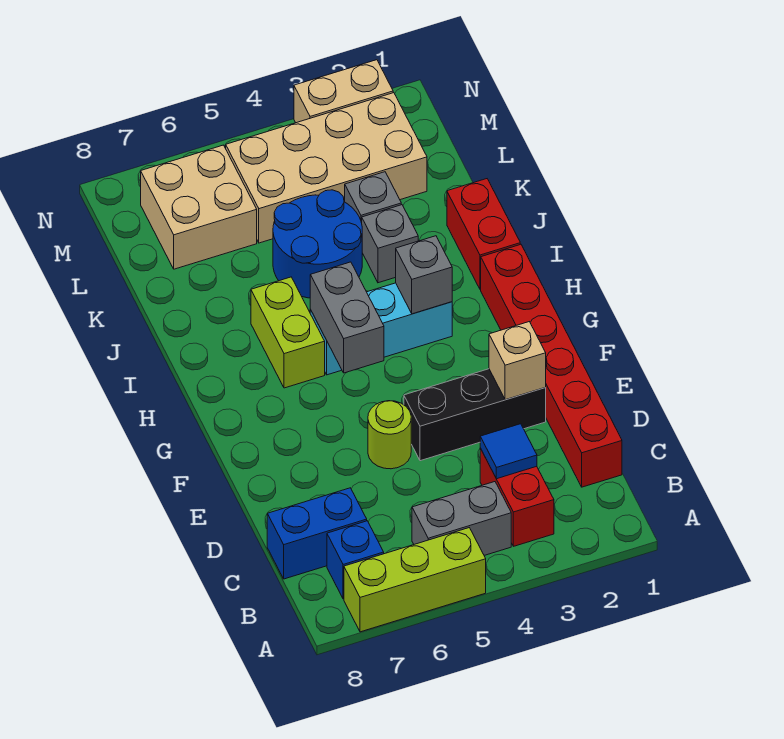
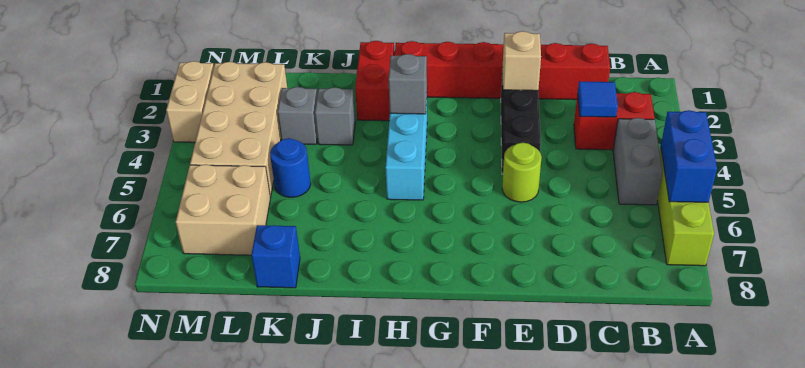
blue 1x1 brick [327,521,384,599] -> blue 1x1 brick moved to [251,225,300,288]
blue 1x2 brick [267,488,367,579] -> blue 1x2 brick moved to [661,110,717,202]
grey 1x2 brick [310,262,384,373] -> none
lime 1x2 brick [251,277,325,388] -> none
red 1x2 brick [447,179,520,289] -> red 1x2 brick turned to [355,41,394,121]
blue 2x2 round brick [273,190,362,298] -> blue 1x1 round brick [270,138,311,197]

